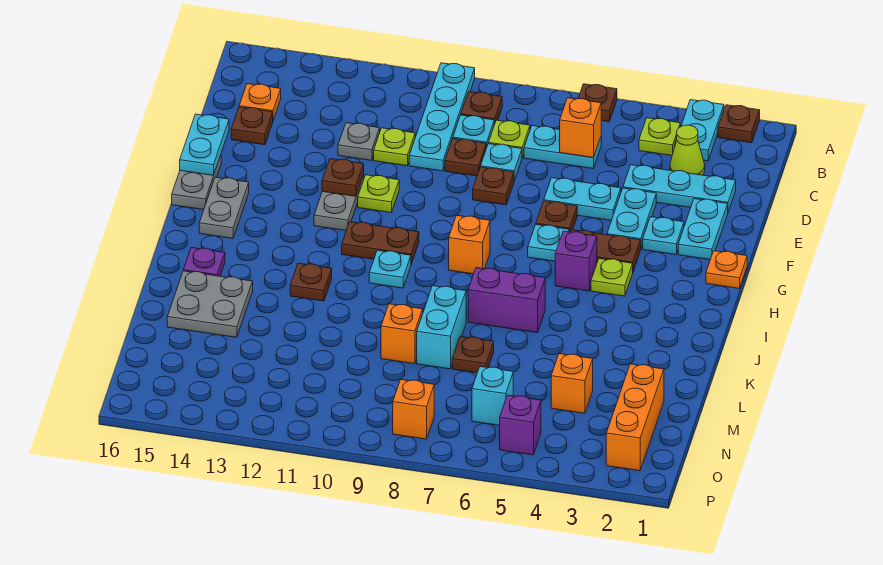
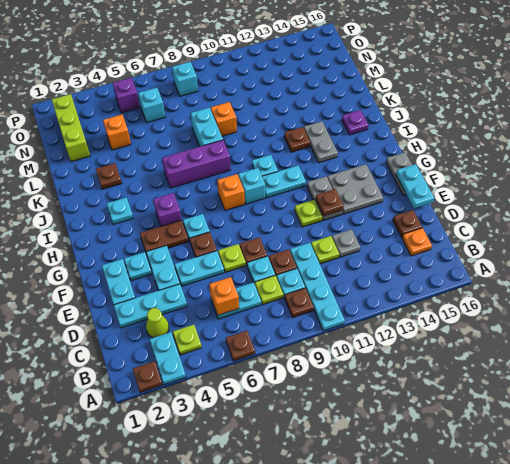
orange 1x1 plate [706,251,747,289] -> none
grey 1x2 plate [199,177,249,238] -> grey 1x2 plate moved to [304,121,338,163]
lime 1x1 plate [591,258,633,296] -> lime 1x1 plate moved to [218,244,246,272]
none -> cyan 1x1 brick [238,168,265,204]
brown 1x2 plate [342,222,419,264] -> cyan 1x2 plate [262,165,306,198]
none -> cyan 1x1 plate [107,197,133,225]
purple 1x2 brick [468,268,545,333] -> purple 1x3 brick [162,140,231,188]
grey 2x2 plate [167,271,253,337] -> grey 2x2 plate moved to [327,164,383,214]
brown 1x1 plate [452,336,494,373] -> brown 1x1 plate moved to [96,163,122,189]
orange 1x3 brick [606,364,664,471] -> lime 1x3 brick [52,94,90,162]
orange 1x1 brick [393,380,434,439] -> cyan 1x1 brick [172,62,198,96]

